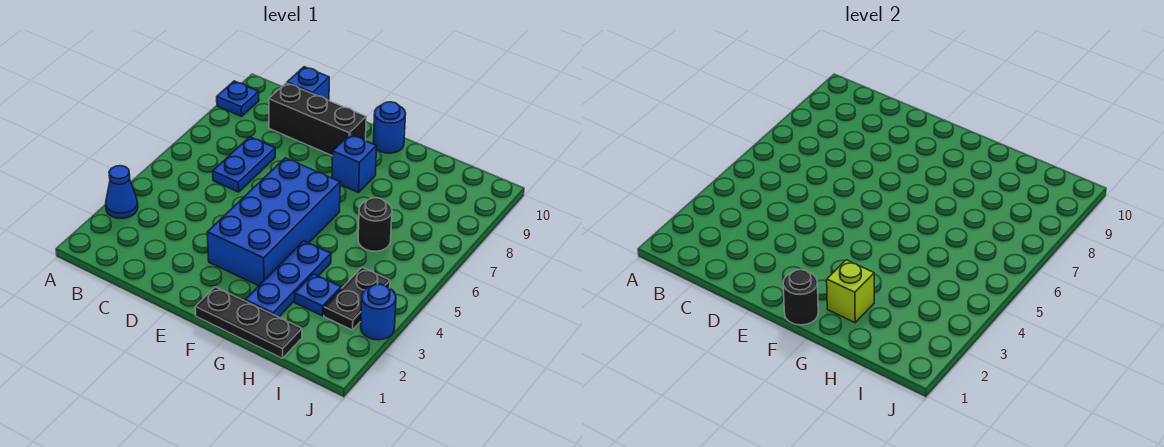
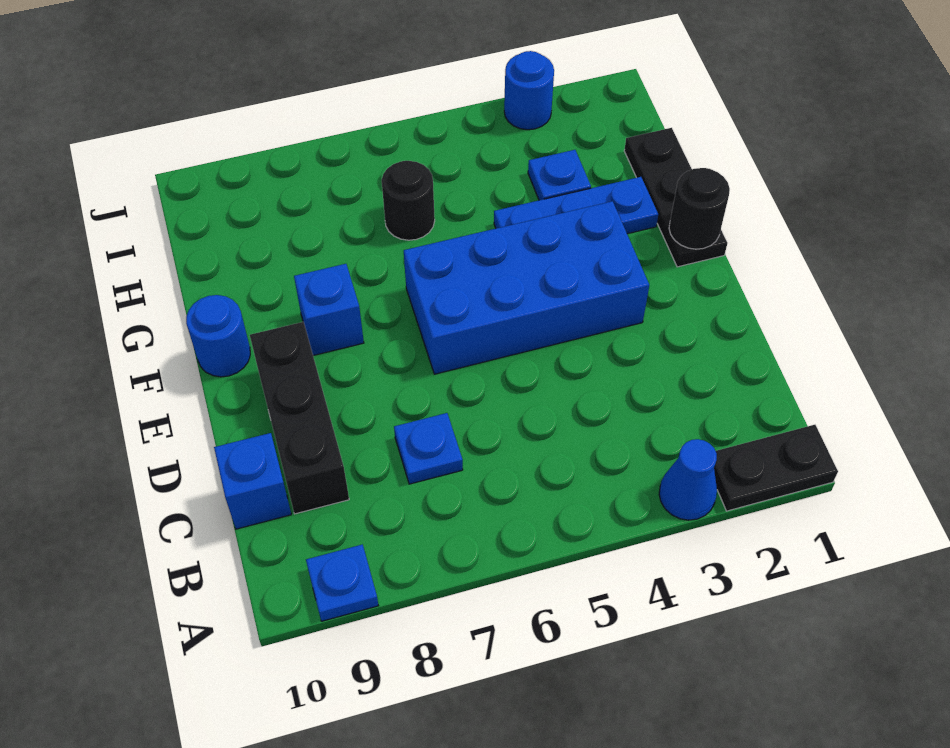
blue 1x2 plate [213,137,275,192] -> blue 1x1 plate [394,413,463,484]
lime 1x1 brick [827,260,874,323] -> none
black 1x2 plate [324,268,390,330] -> black 1x2 plate moved to [714,425,838,511]

